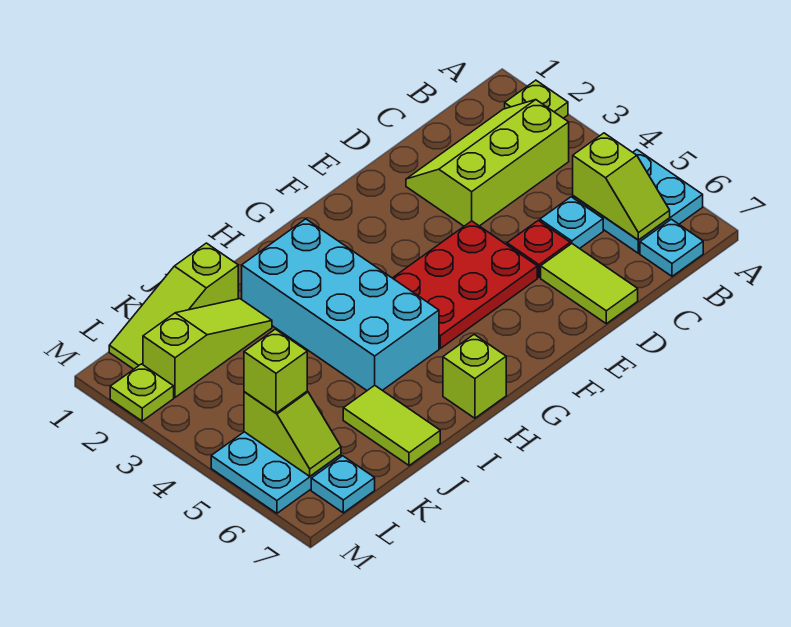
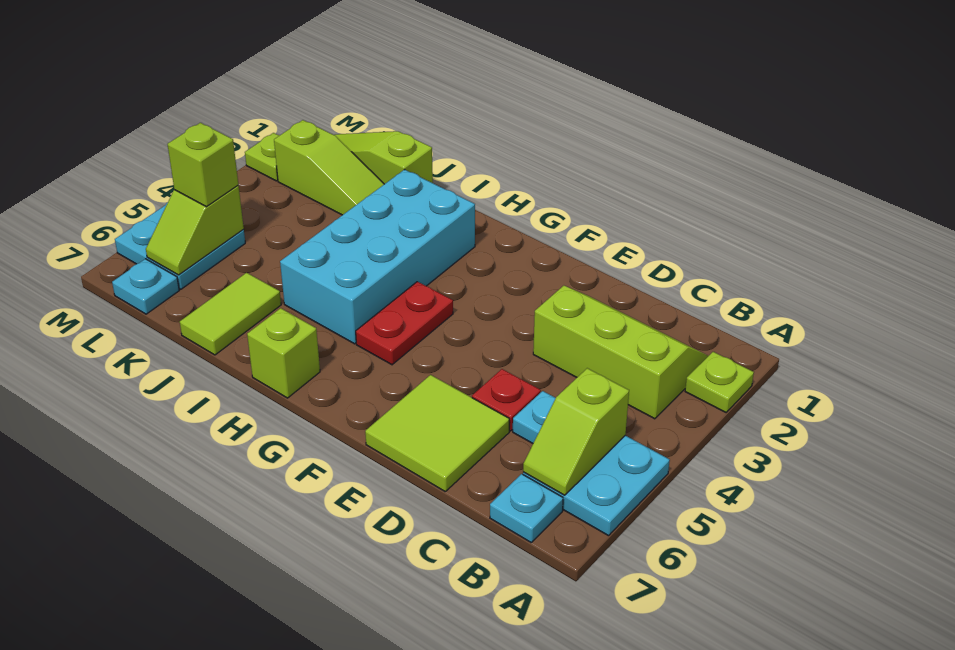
lime 1x2 tile [541,244,638,324] -> lime 2x2 tile [365,375,509,491]
red 2x3 plate [393,221,537,348] -> red 1x2 plate [356,282,453,365]

